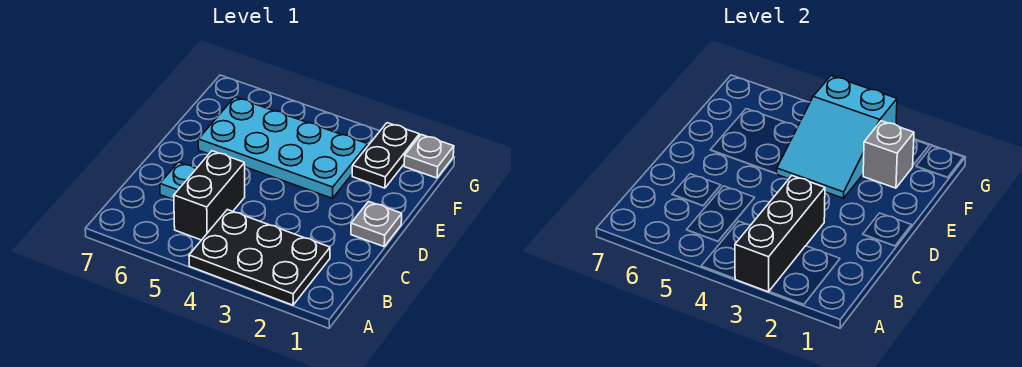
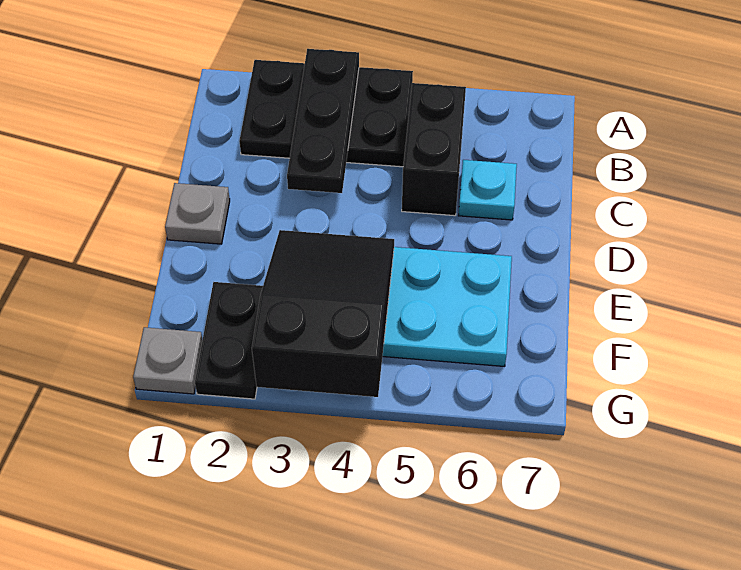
black 1x3 brick [735,176,825,292] -> black 1x3 plate [287,49,359,193]
cyan 2x3 slope [777,76,897,198] -> black 2x3 slope [252,230,394,397]
grey 1x1 brick [863,121,914,188] -> none

